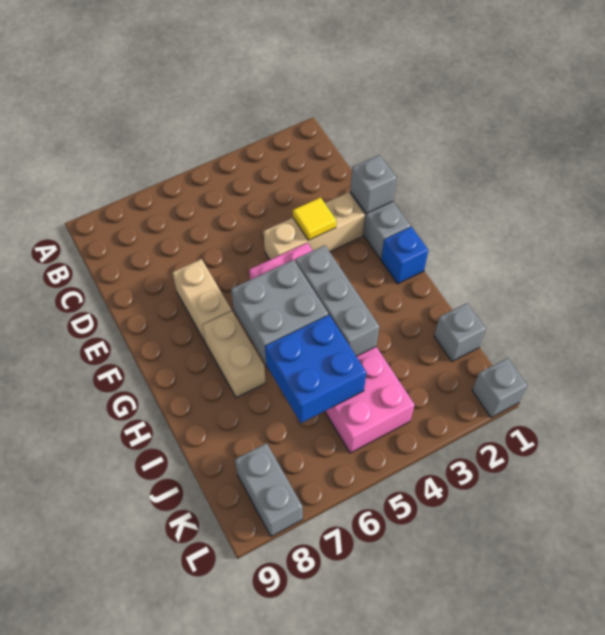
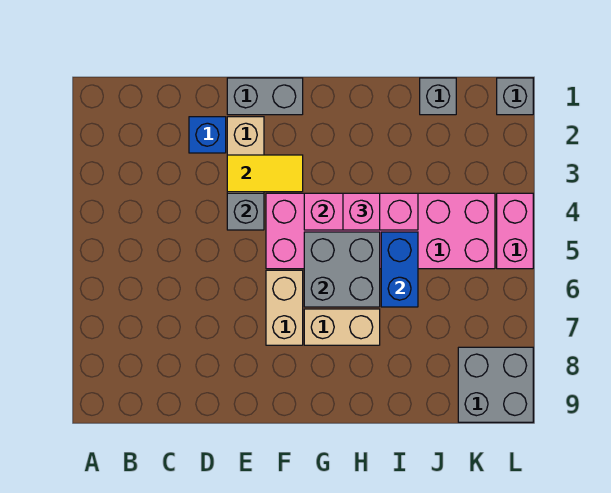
grey 1x1 brick [350,155,397,213] -> grey 1x1 brick moved to [227,193,264,230]
yellow 1x1 tile [293,197,336,240] -> yellow 1x2 tile [227,155,303,192]
tan 1x2 brick [172,259,232,343] -> tan 1x2 brick turned to [266,270,303,345]
blue 1x1 brick [381,227,428,284] -> blue 1x1 brick moved to [189,117,226,153]
grey 1x3 brick [295,245,379,356] -> pink 1x3 brick [304,193,418,230]
none -> pink 1x1 brick [343,193,380,230]
blue 2x2 brick [265,315,366,423] -> blue 1x2 brick [381,232,418,307]
grey 1x2 brick [235,443,303,537] -> grey 2x2 brick [458,347,533,422]
none -> pink 1x2 brick [497,193,533,269]

